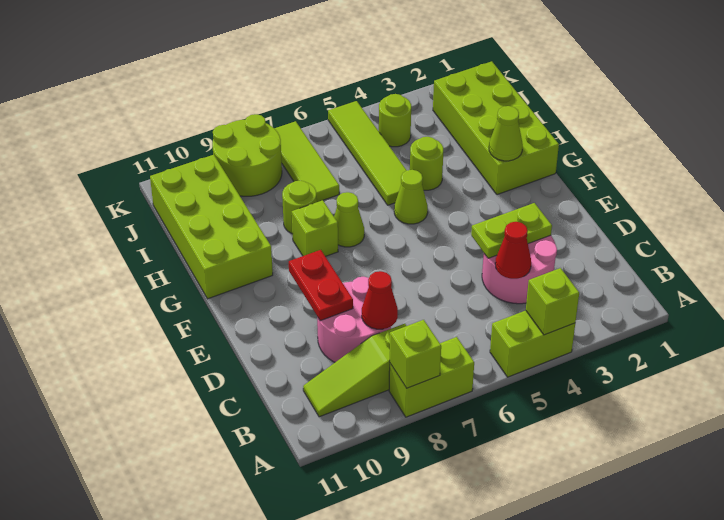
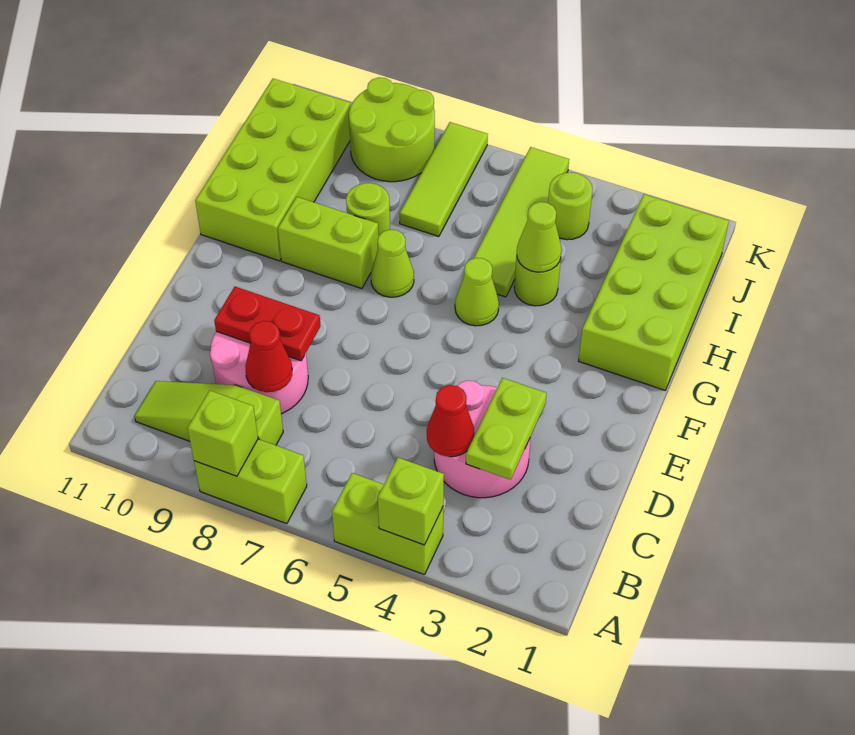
lime 1x2 plate [471,203,552,258] -> lime 1x2 plate turned to [466,378,547,480]
red 1x2 plate [289,250,353,321] -> red 1x2 plate turned to [214,287,320,361]
lime 1x1 cone [489,106,523,161] -> lime 1x1 cone moved to [517,202,562,272]
lime 1x1 brick [292,200,338,256] -> lime 1x2 brick [278,197,379,289]

